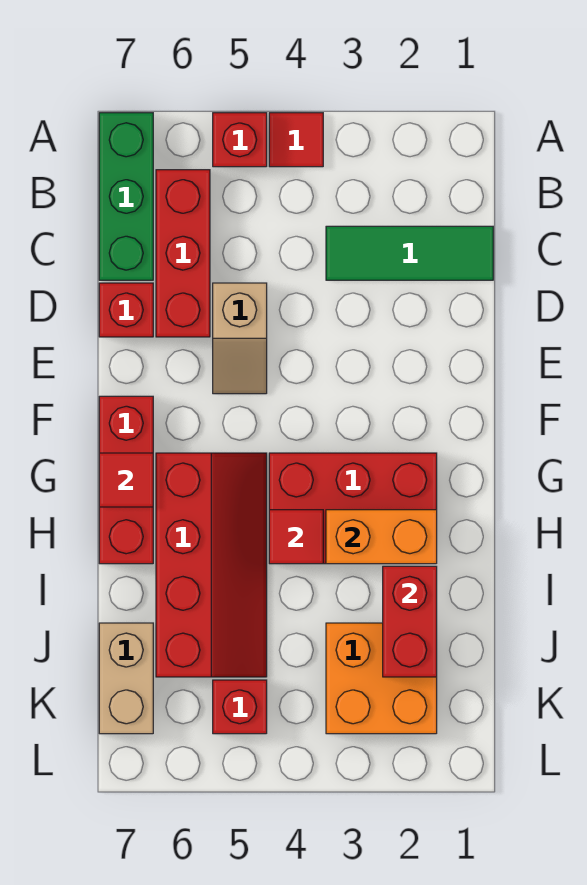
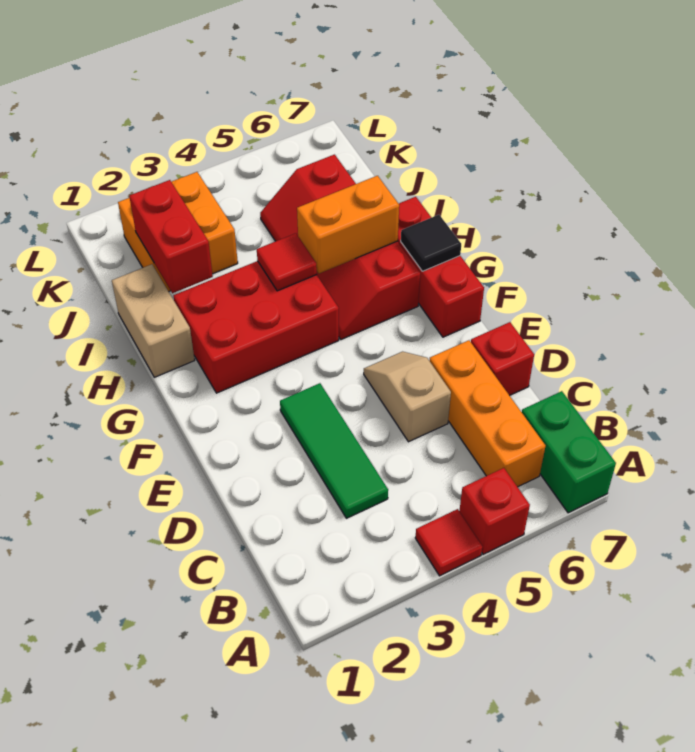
green 1x3 brick [99,113,153,280] -> green 1x2 brick [522,391,616,513]
red 1x3 brick [156,170,210,337] -> orange 1x3 brick [429,340,545,487]
green 1x3 tile [326,226,493,280] -> green 1x3 tile turned to [280,383,388,518]
red 1x1 tile [99,453,153,507] -> black 1x1 tile [401,215,461,271]
orange 1x2 brick [326,510,437,564] -> orange 1x2 brick moved to [297,176,399,273]
tan 1x2 brick [99,623,153,734] -> tan 1x2 brick moved to [112,264,195,377]
red 1x1 brick [213,680,267,734] -> none

